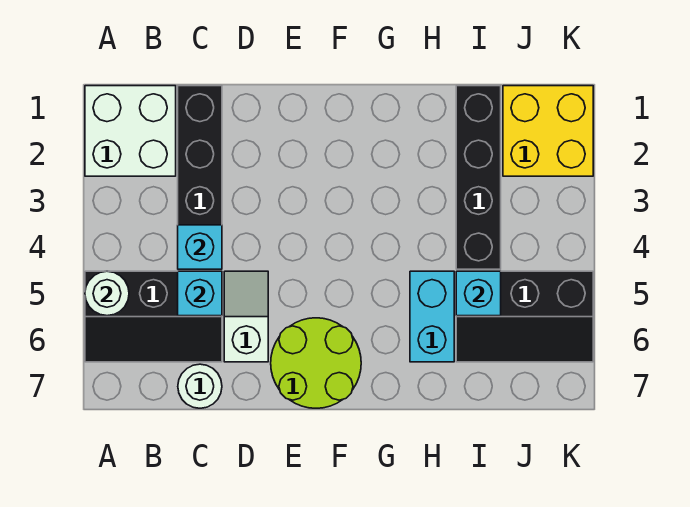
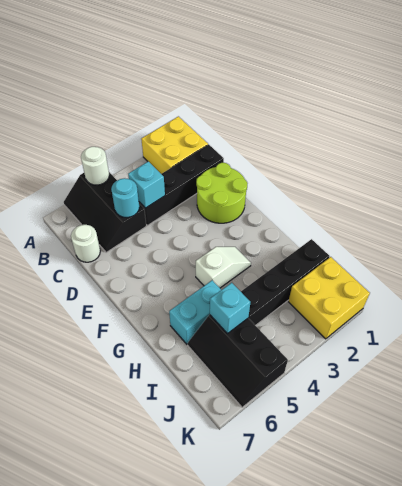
white 2x2 brick [85,86,176,176] -> yellow 2x2 brick [141,116,208,174]
cyan 1x1 brick [178,271,222,316] -> cyan 1x1 round brick [111,178,139,218]
white 1x2 slope [224,271,268,362] -> white 1x2 slope moved to [196,247,251,288]
lime 2x2 round brick [271,318,361,408] -> lime 2x2 round brick moved to [196,163,248,223]

